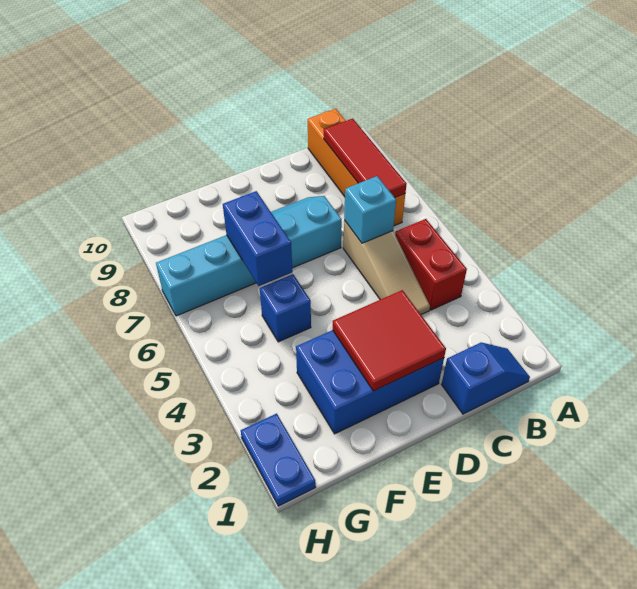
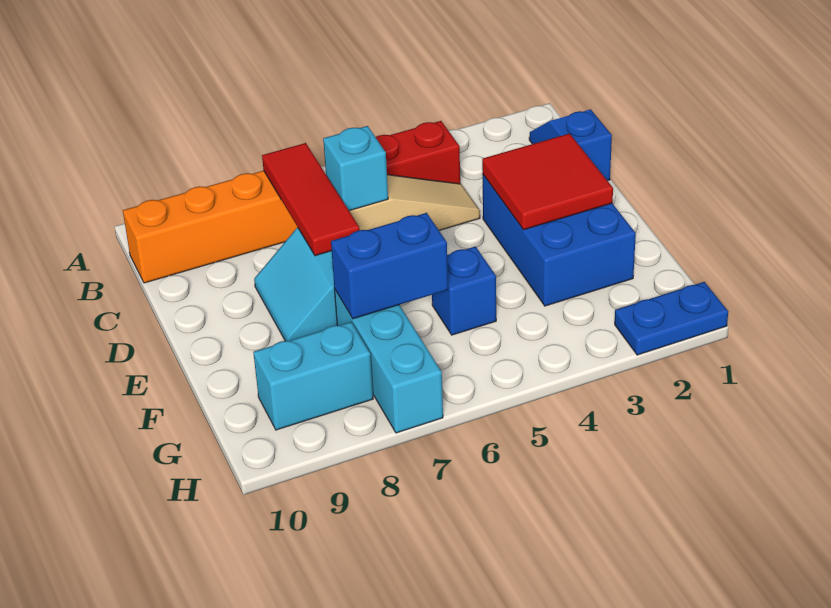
red 1x3 tile [324,118,406,197] -> red 1x3 tile turned to [262,143,360,256]
none -> cyan 1x2 brick [253,322,373,430]

